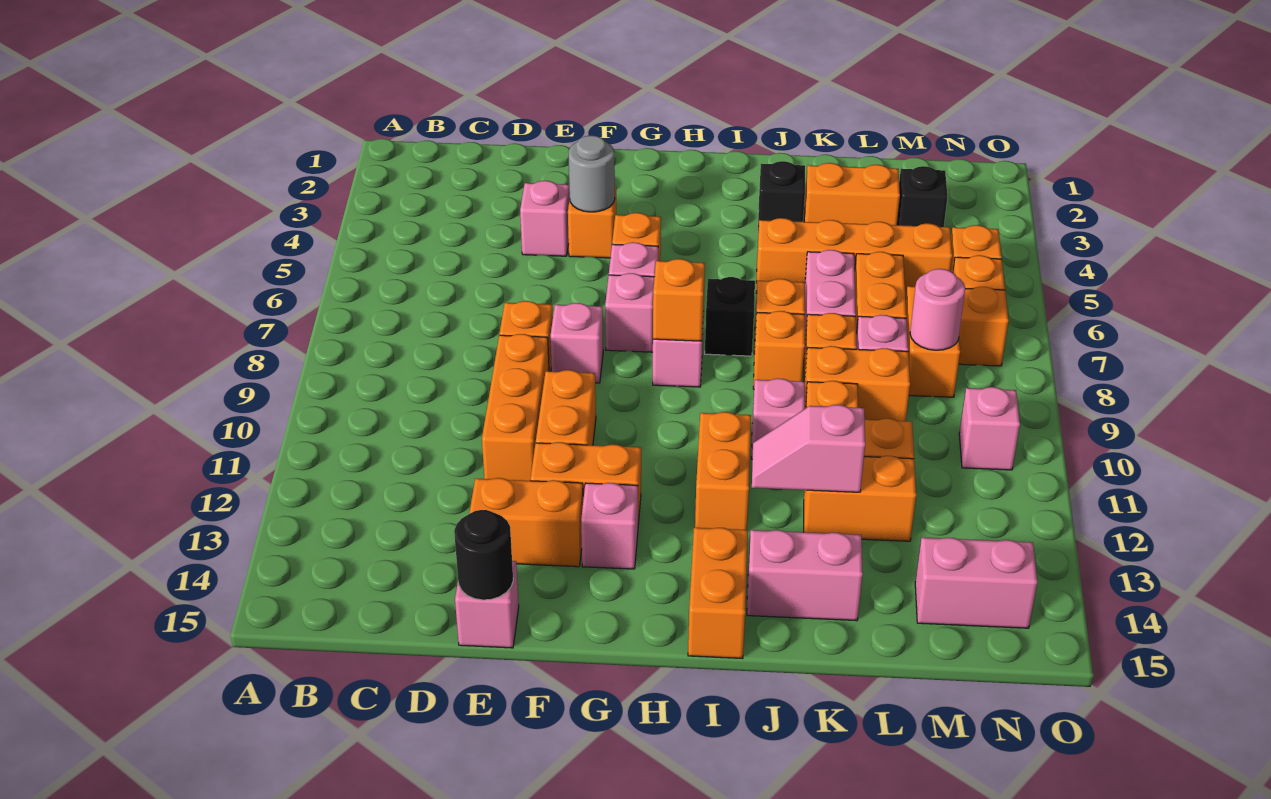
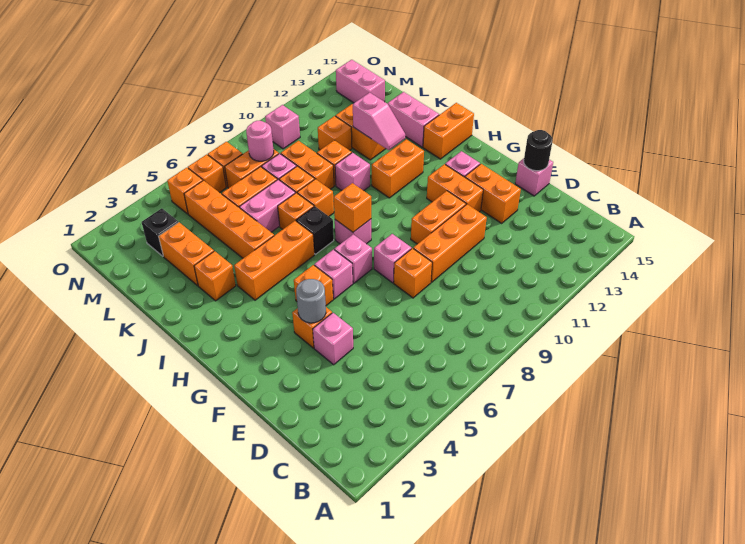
none -> orange 1x3 brick [234,221,315,300]
black 1x1 brick [758,161,805,234] -> orange 1x1 brick [194,251,236,301]

